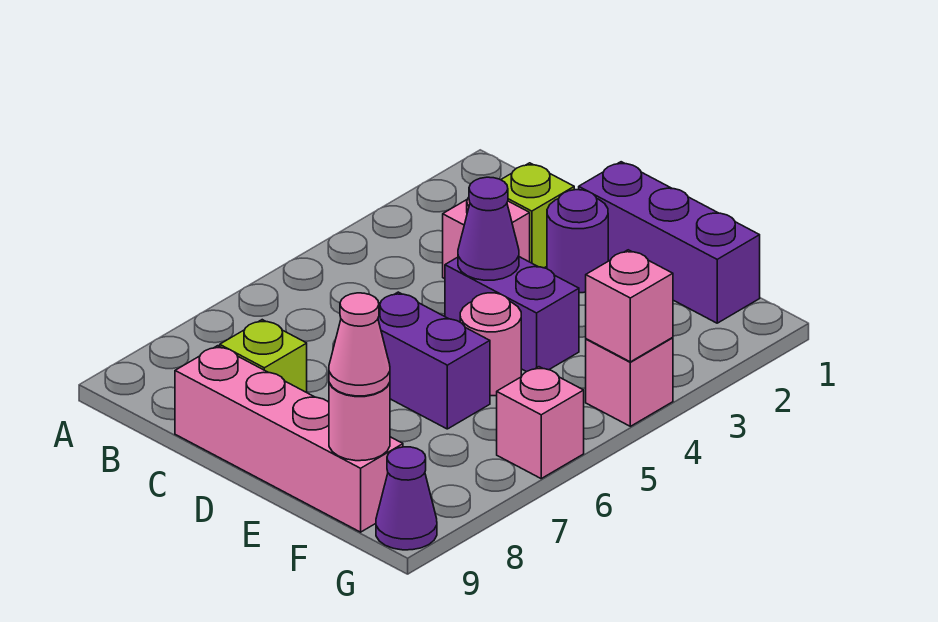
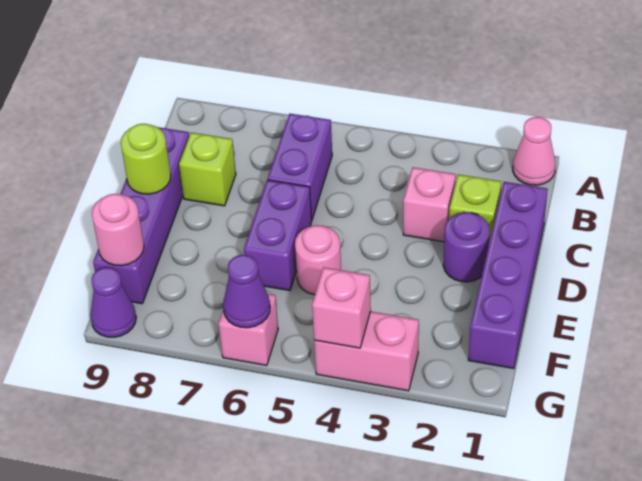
pink 1x4 brick [175,346,403,532] -> purple 1x4 brick [93,127,189,304]
purple 1x3 brick [579,162,760,323] -> purple 1x4 brick [468,182,548,369]
purple 1x2 brick [445,257,579,372] -> purple 1x2 brick moved to [268,114,332,219]
purple 1x1 cone [458,177,519,280] -> purple 1x1 cone moved to [223,255,270,328]
none -> lime 1x1 round brick [121,124,171,194]
pink 1x1 cone [329,293,390,396] -> pink 1x1 cone moved to [513,117,555,185]
pink 1x1 brick [586,338,673,426] -> pink 1x2 brick [314,311,419,391]

